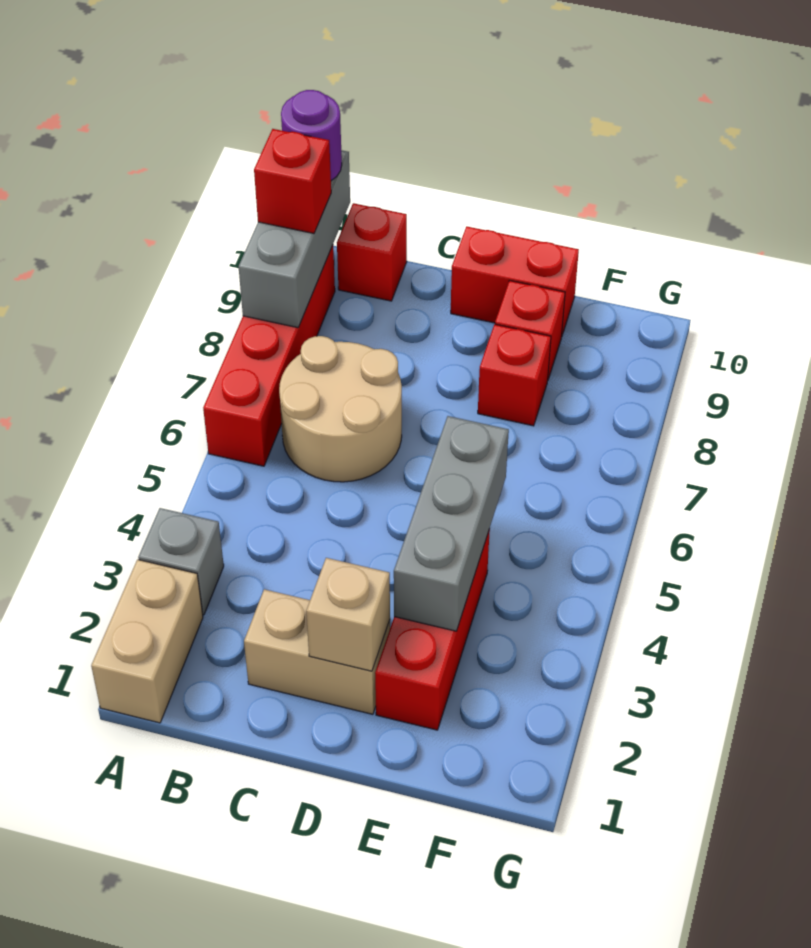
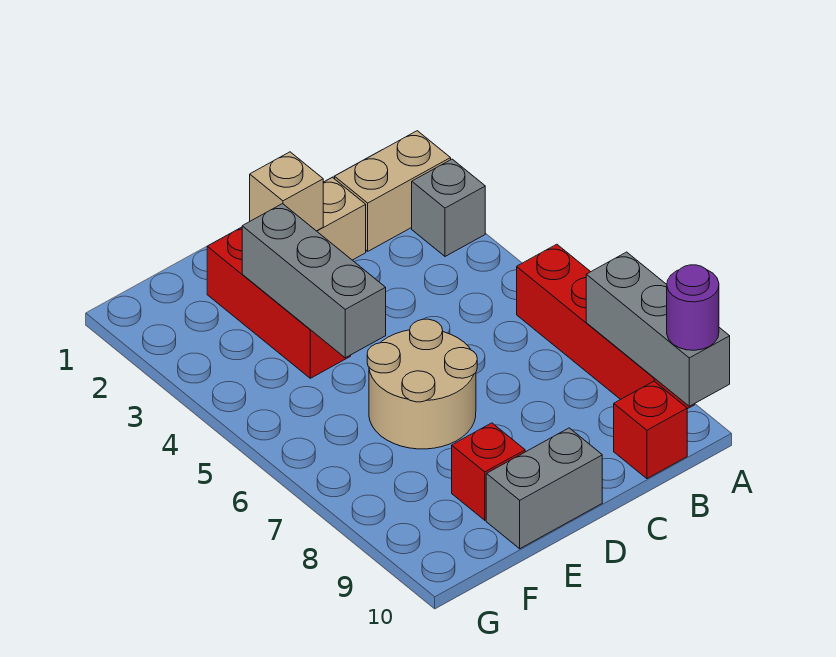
tan 1x2 brick [91,560,203,723] -> tan 1x2 brick turned to [335,131,451,251]
red 1x1 brick [254,129,331,234] -> none
tan 2x2 round brick [279,336,402,482] -> tan 2x2 round brick moved to [367,319,477,449]
red 1x2 brick [451,226,579,337] -> grey 1x2 brick [486,428,602,549]
red 1x1 brick [478,324,551,426] -> none

